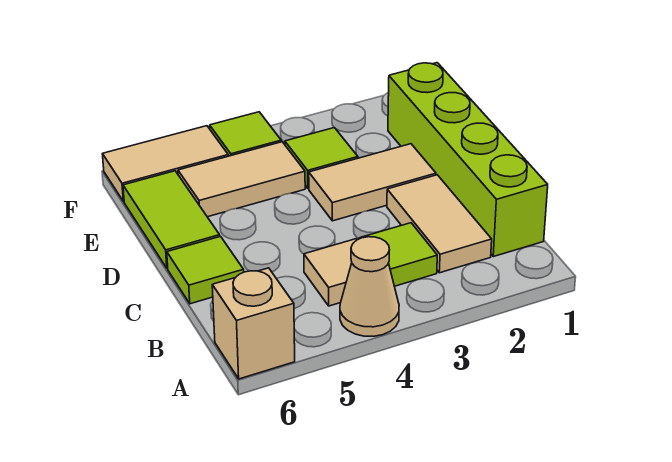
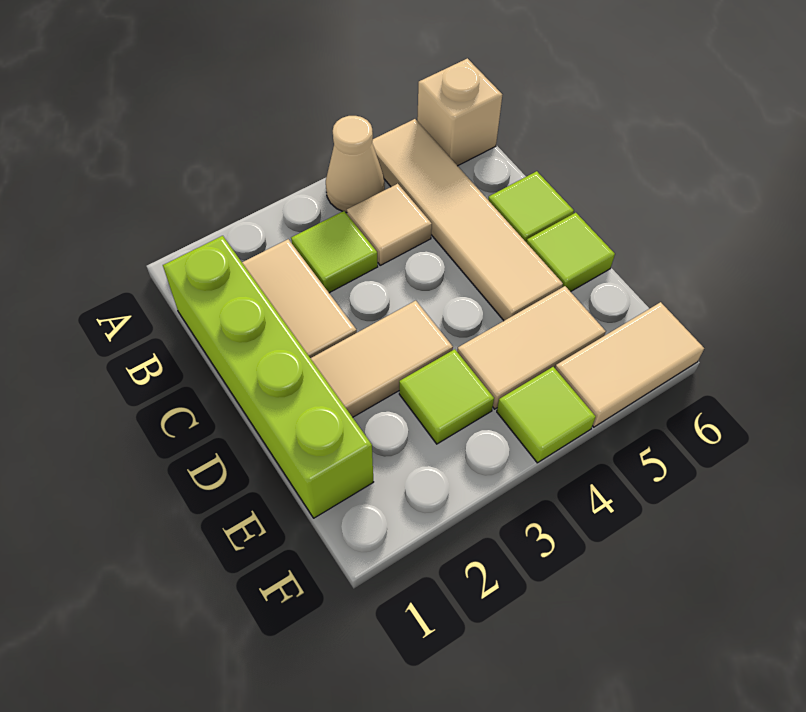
none -> tan 1x4 tile [372,119,563,321]
lime 1x2 tile [123,171,220,268] -> lime 1x1 tile [526,213,615,292]

